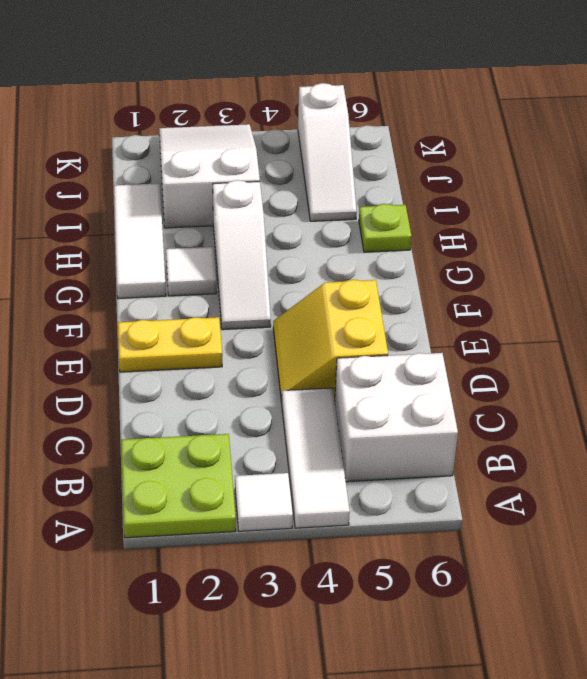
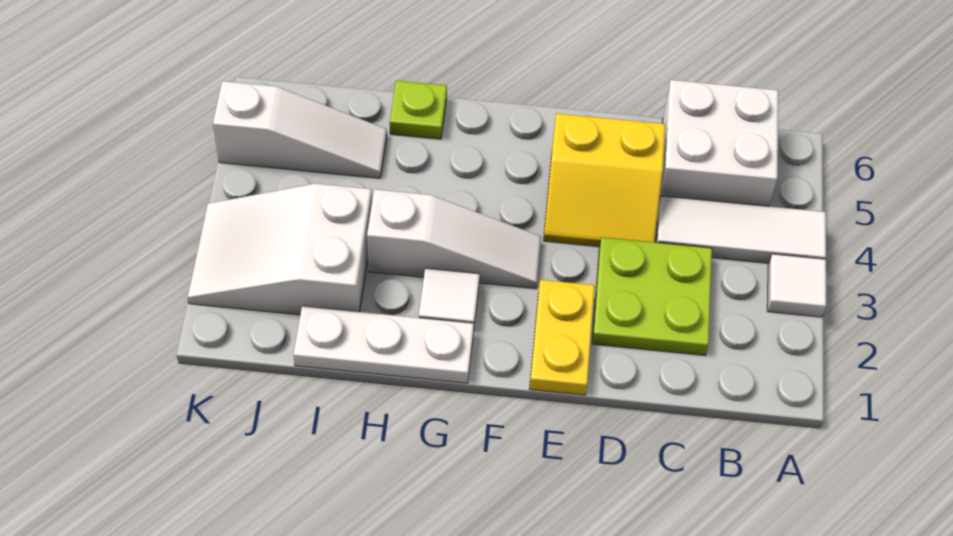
lime 2x2 plate [121,434,236,538] -> lime 2x2 plate moved to [592,237,712,355]
white 1x3 tile [114,183,166,299] -> white 1x3 plate [293,306,474,383]

